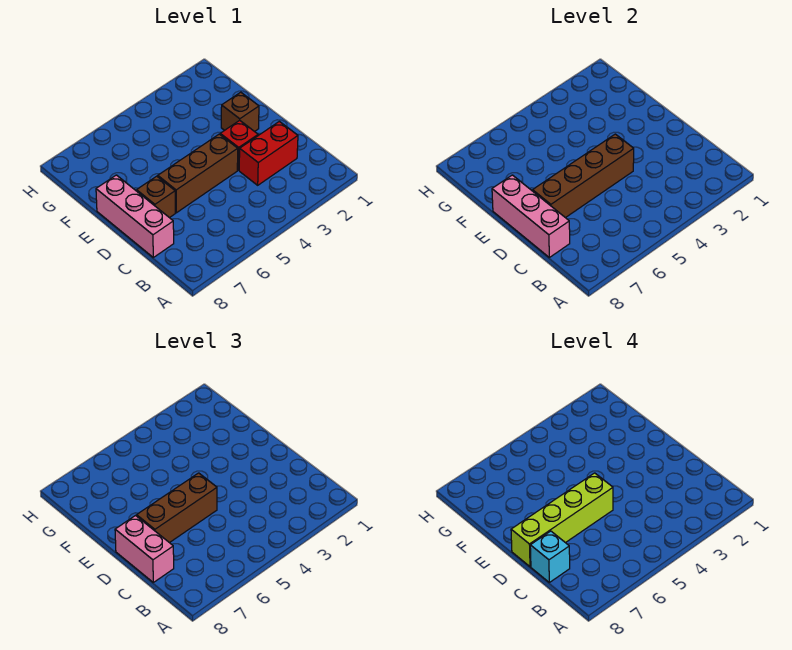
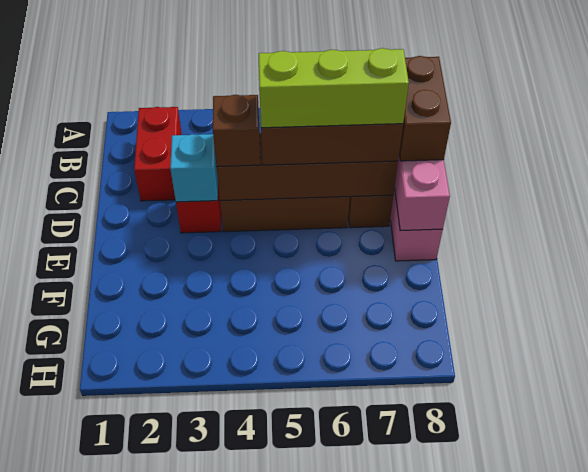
red 1x2 brick [239,121,298,185] -> red 1x2 brick turned to [134,107,182,201]
pink 1x2 brick [115,516,174,582] -> brown 1x2 brick [399,56,451,161]
cyan 1x1 brick [530,531,570,582] -> cyan 1x1 brick moved to [170,134,218,202]
lime 1x4 brick [511,473,613,567] -> lime 1x3 brick [259,48,409,128]
brown 1x1 brick [221,92,259,132] -> brown 1x1 brick moved to [213,95,260,167]

